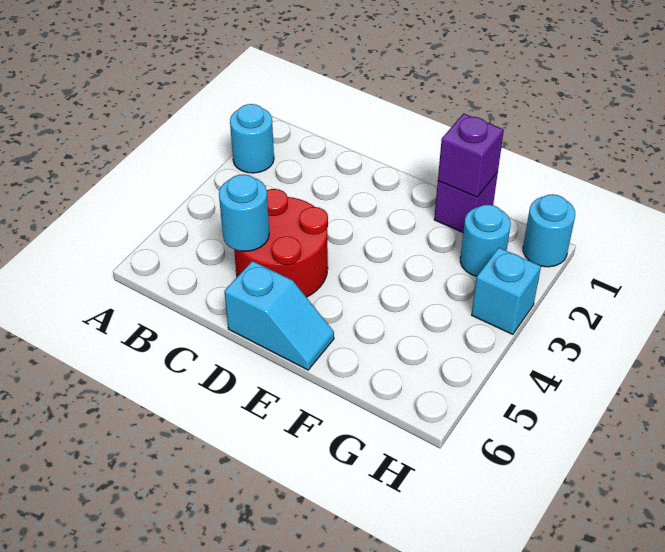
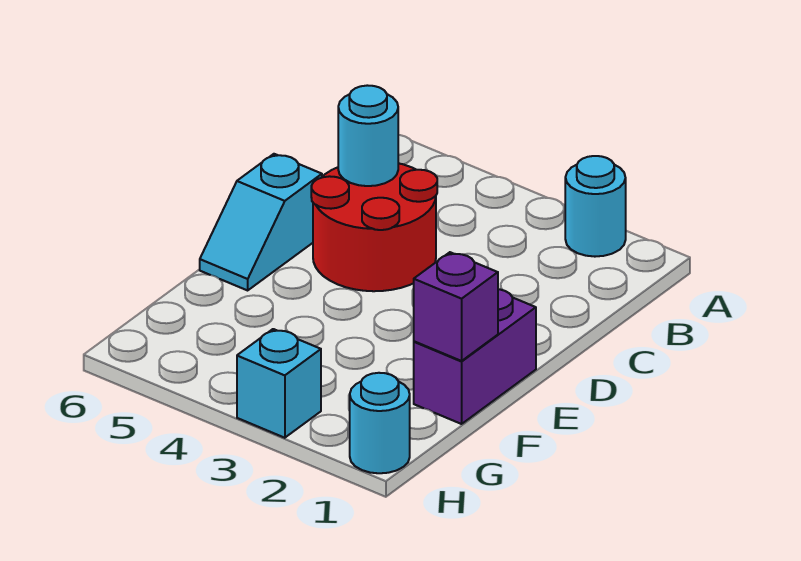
purple 1x1 brick [434,172,498,232] -> purple 1x2 brick [414,289,536,424]
cyan 1x1 round brick [460,205,511,276] -> none

